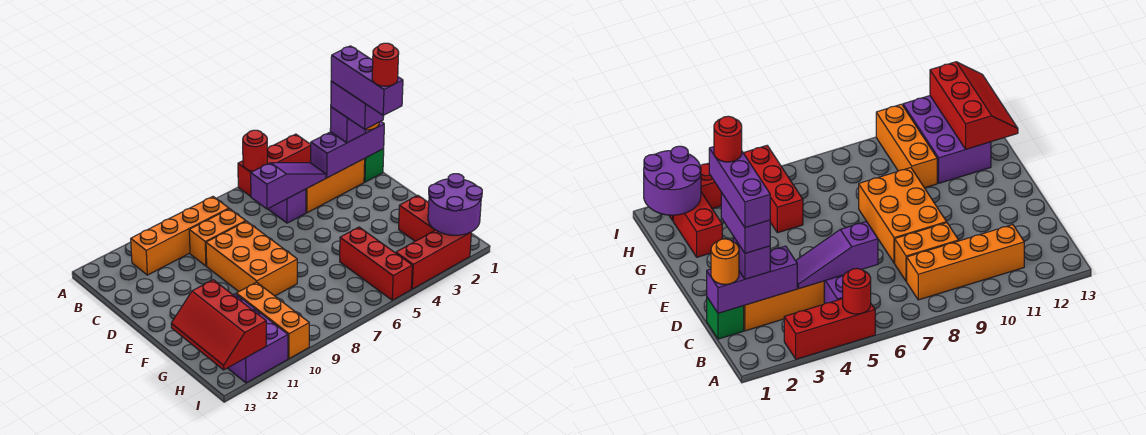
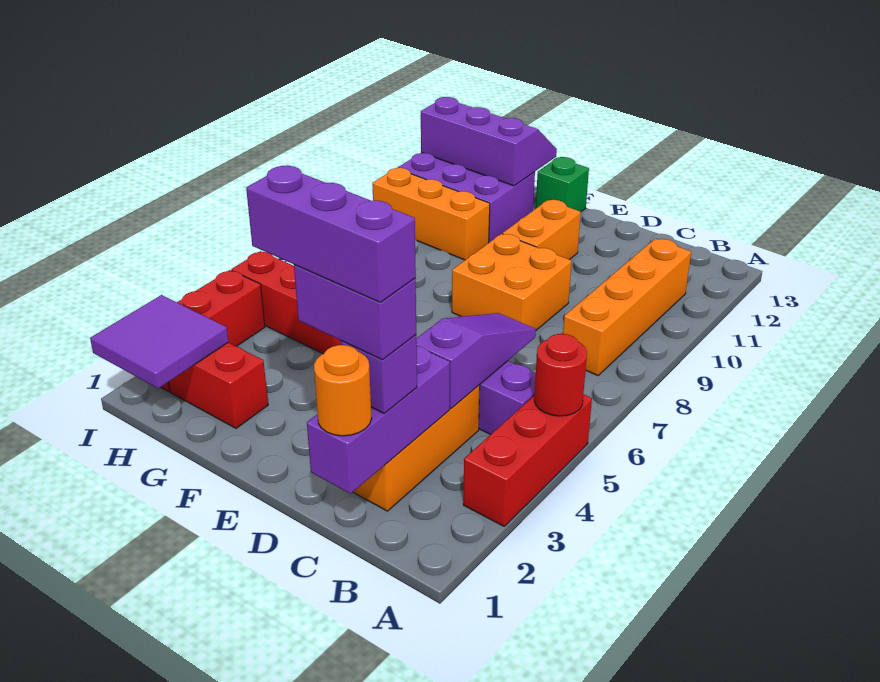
green 1x1 brick [364,149,384,182] -> green 1x1 brick moved to [536,157,589,212]
purple 1x3 slope [251,163,326,209] -> purple 1x3 slope turned to [416,313,536,409]
orange 1x2 brick [189,209,246,266] -> orange 1x2 brick moved to [503,200,581,260]
orange 2x3 brick [206,221,297,296] -> orange 2x2 brick [452,234,572,330]
red 1x1 round brick [372,43,399,86] -> none
red 2x3 slope [171,280,266,370] -> purple 2x3 slope [421,97,557,186]
purple 2x2 round brick [428,174,482,235] -> purple 2x2 tile [90,295,228,388]

